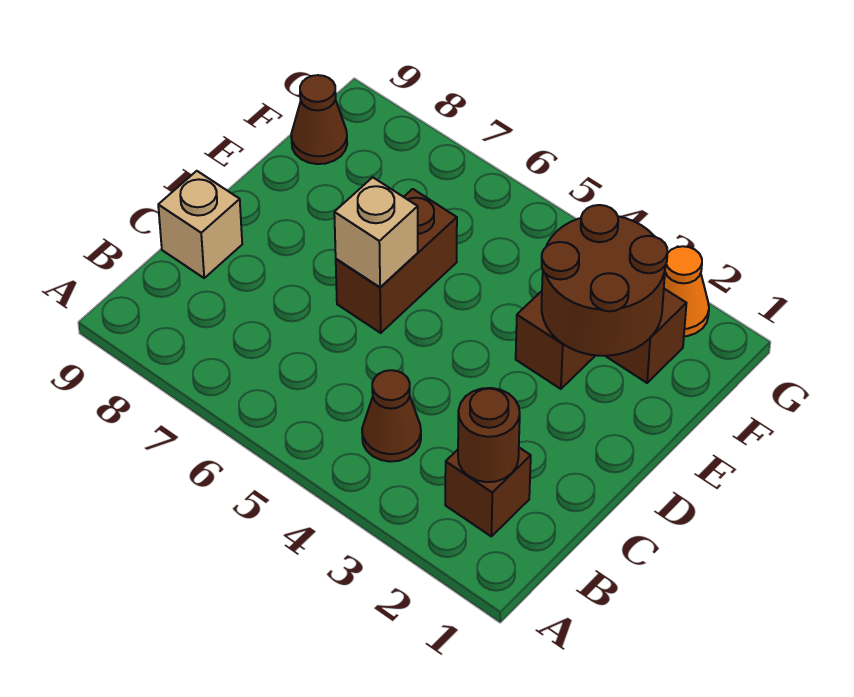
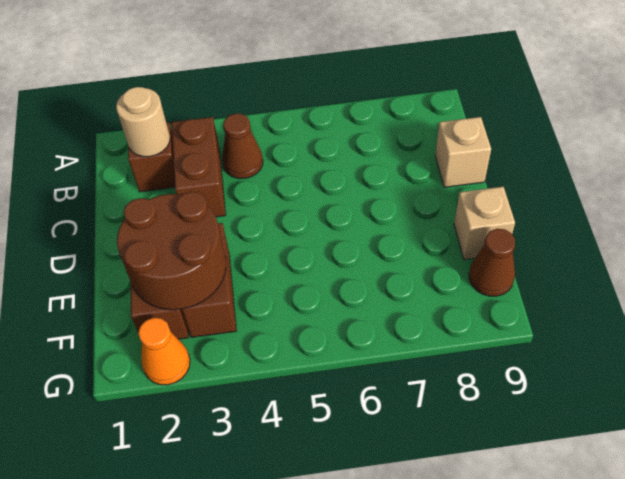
brown 1x1 round brick [458,388,520,482] -> tan 1x1 round brick [116,87,170,157]
brown 1x2 brick [336,189,457,333] -> brown 1x2 brick moved to [172,117,226,217]
tan 1x1 brick [334,177,418,287] -> tan 1x1 brick moved to [454,187,515,260]

